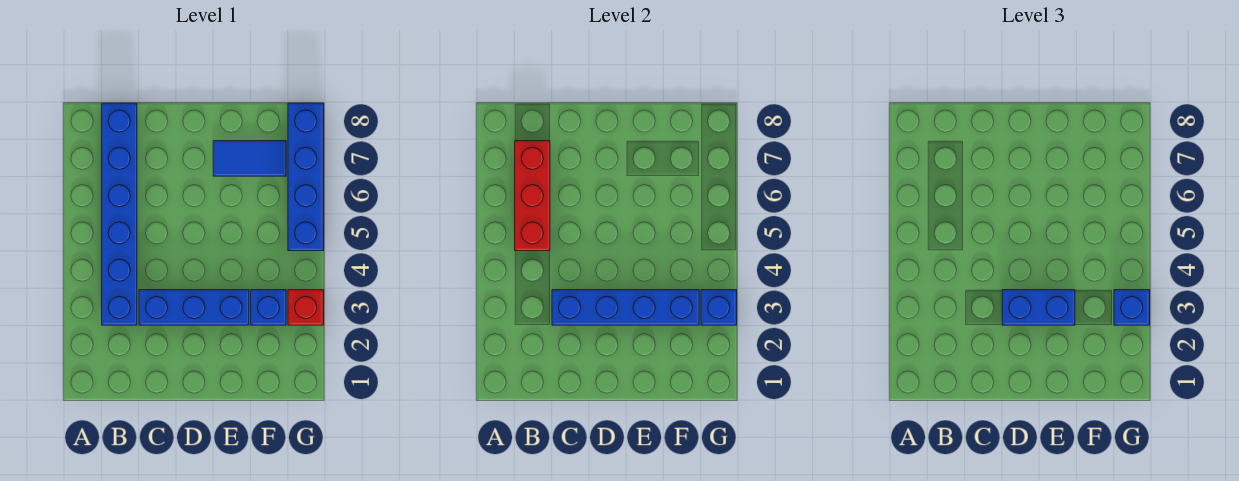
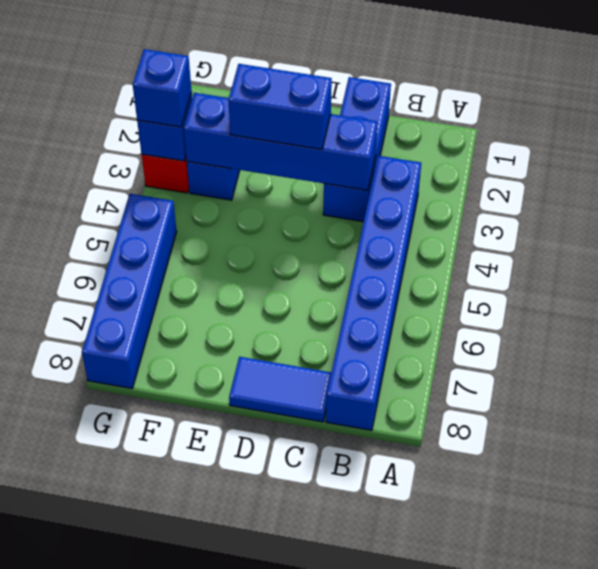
red 1x3 brick [515,141,550,251] -> none
blue 1x3 brick [139,290,249,325] -> blue 1x3 brick turned to [323,77,391,222]
blue 1x2 tile [213,141,286,176] -> blue 1x2 tile moved to [229,357,331,422]

